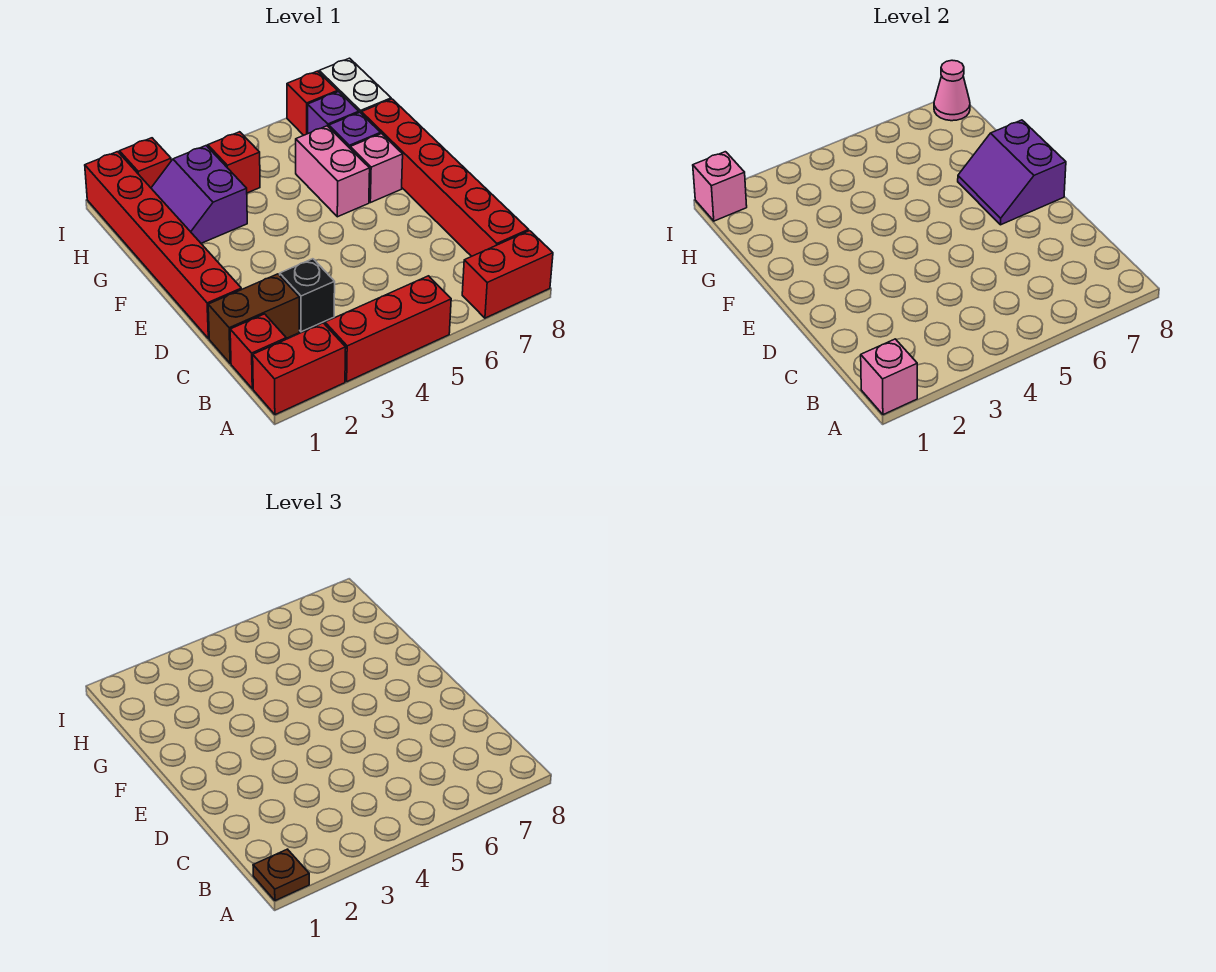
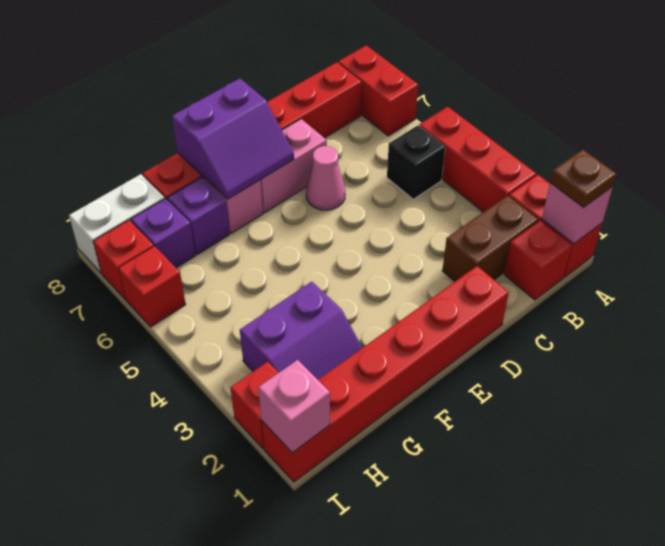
brown 1x2 brick [208,274,299,363] -> brown 1x2 brick turned to [442,196,539,282]
black 1x1 brick [280,259,335,332] -> black 1x1 brick moved to [387,125,445,199]
pink 1x2 brick [296,126,370,217] -> pink 1x2 brick moved to [261,119,327,212]
red 1x1 brick [208,132,260,193] -> red 1x1 brick moved to [119,246,186,327]
pink 1x1 cone [934,60,970,121] -> pink 1x1 cone moved to [306,146,345,210]

